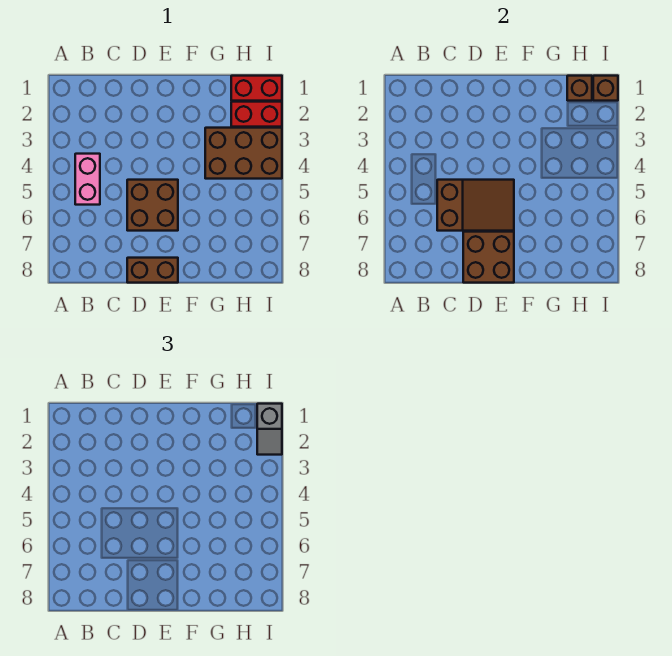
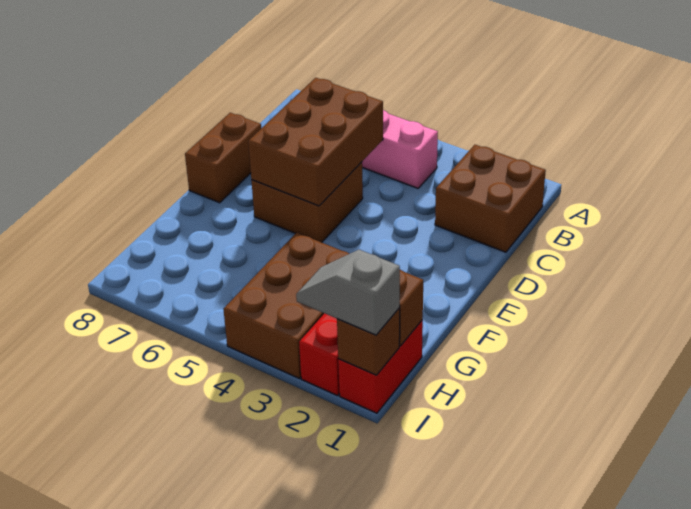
brown 2x3 slope [437,180,514,231] -> brown 2x3 brick [248,78,383,206]
brown 2x2 brick [463,232,514,283] -> brown 2x2 brick moved to [435,145,546,252]

